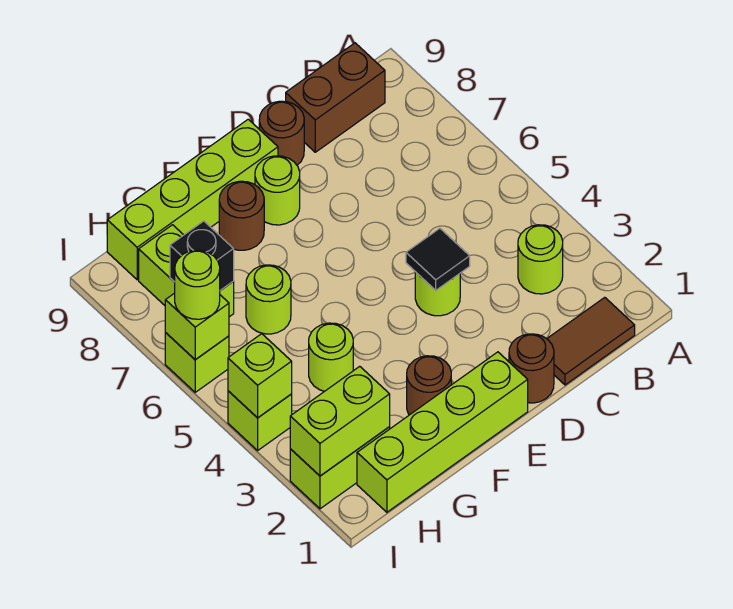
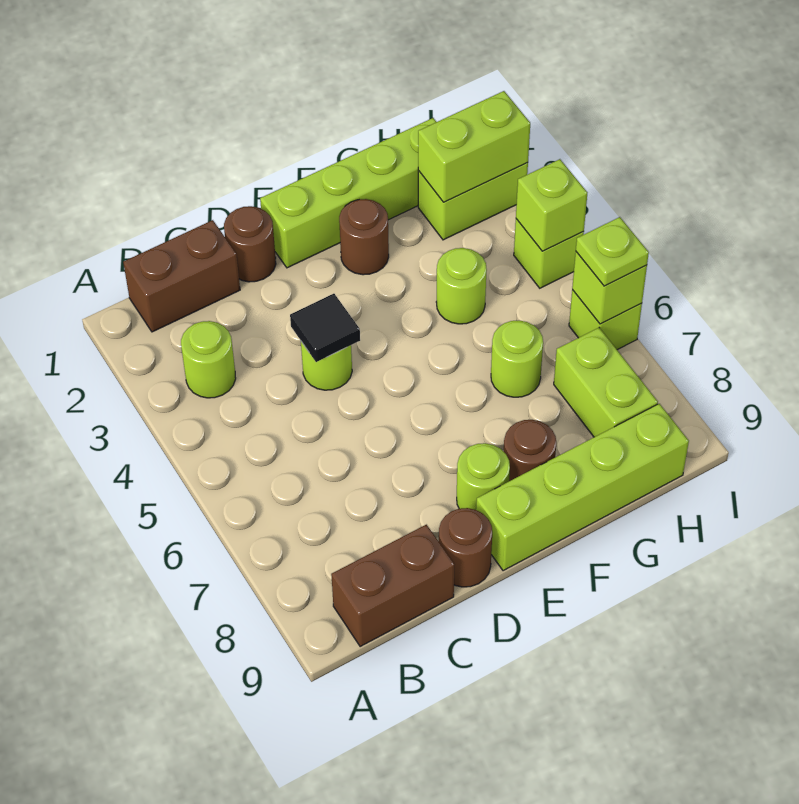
brown 1x2 tile [547,297,635,385] -> brown 1x2 brick [123,220,240,332]
black 1x1 brick [170,221,234,290] -> none
lime 1x1 round brick [175,250,220,319] -> lime 1x1 plate [576,217,649,286]

